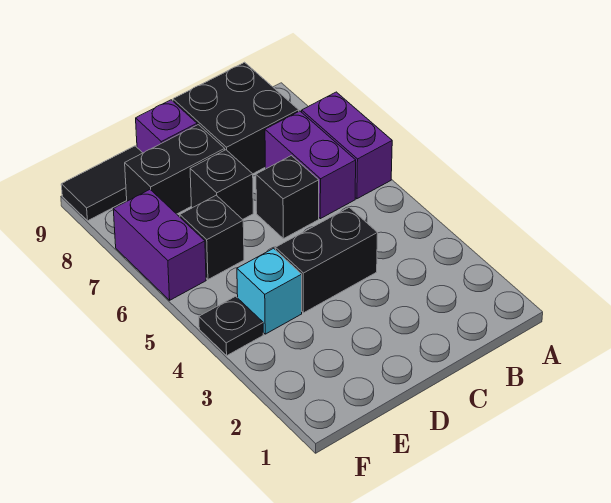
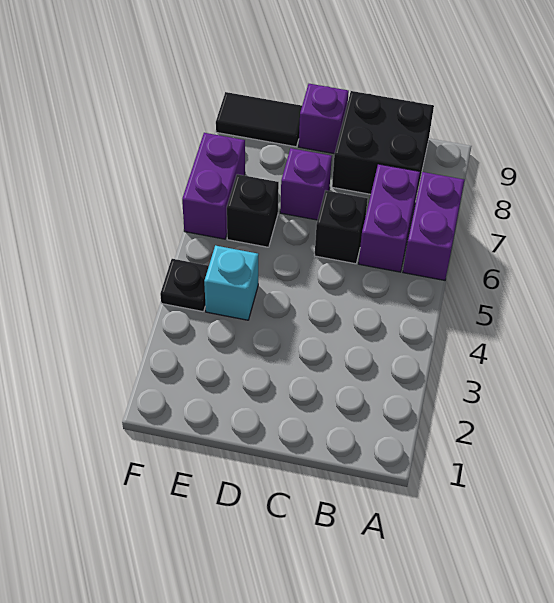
black 1x2 brick [275,207,378,313] -> none
black 1x1 brick [190,150,253,219] -> purple 1x1 brick [280,148,332,220]
black 1x2 brick [125,125,225,214] -> none

